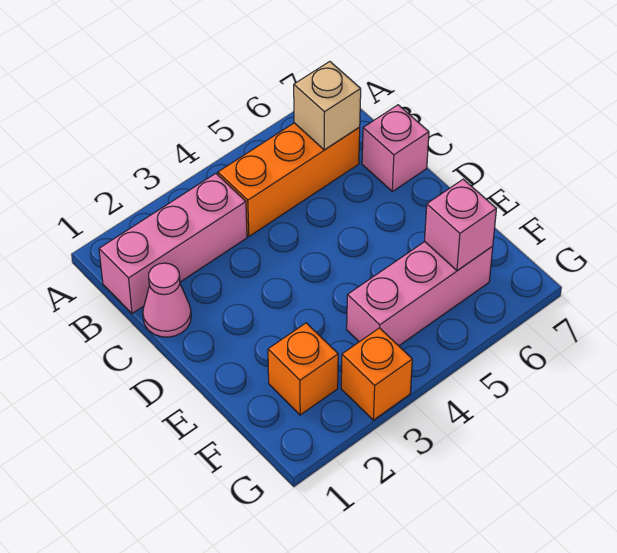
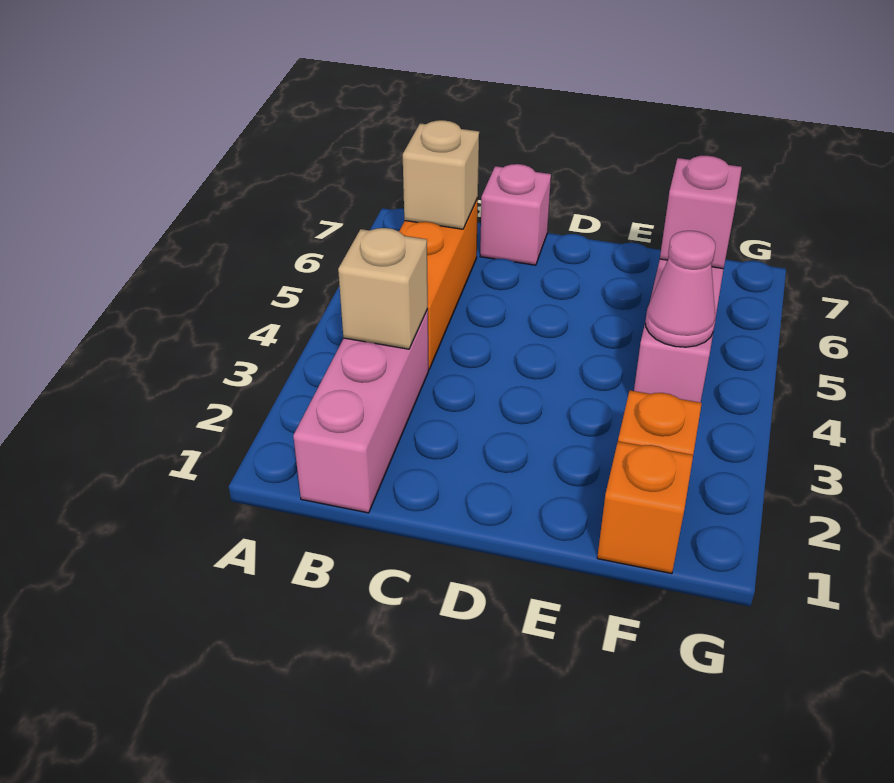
none -> tan 1x1 brick [338,228,428,349]
pink 1x1 cone [143,263,191,337] -> pink 1x1 cone moved to [646,231,716,347]
orange 1x1 brick [341,328,412,420] -> orange 1x1 brick moved to [597,441,693,574]

